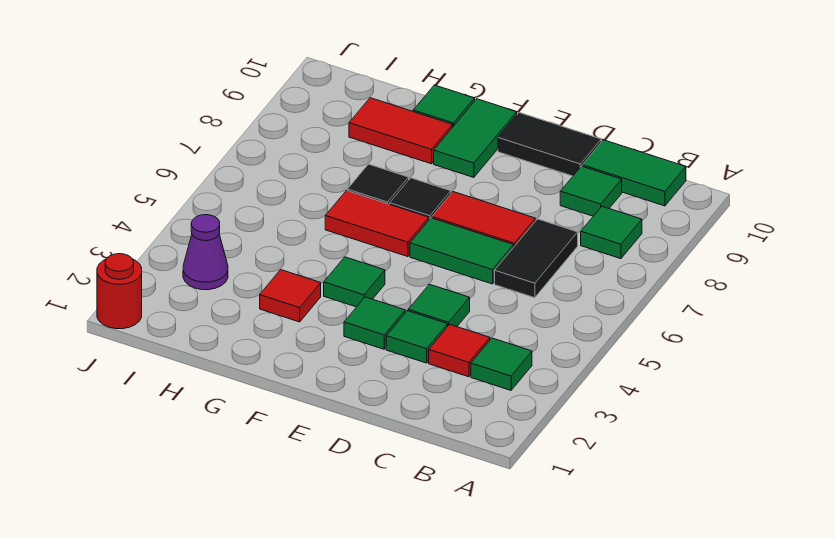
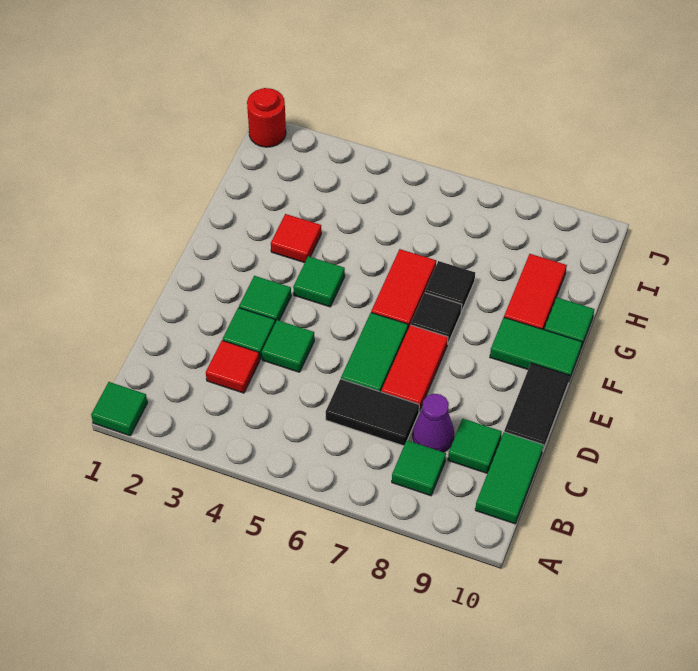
green 1x1 tile [471,338,532,390] -> green 1x1 tile moved to [91,382,147,436]
purple 1x1 cone [183,215,228,290] -> purple 1x1 cone moved to [413,394,454,452]

